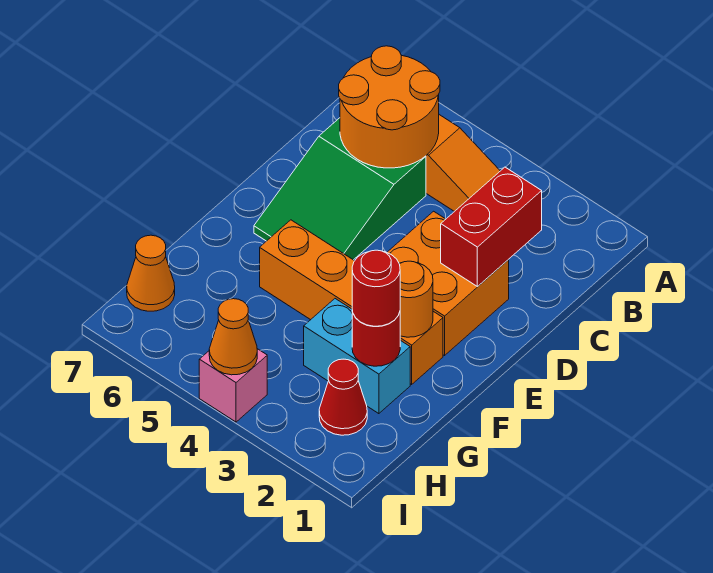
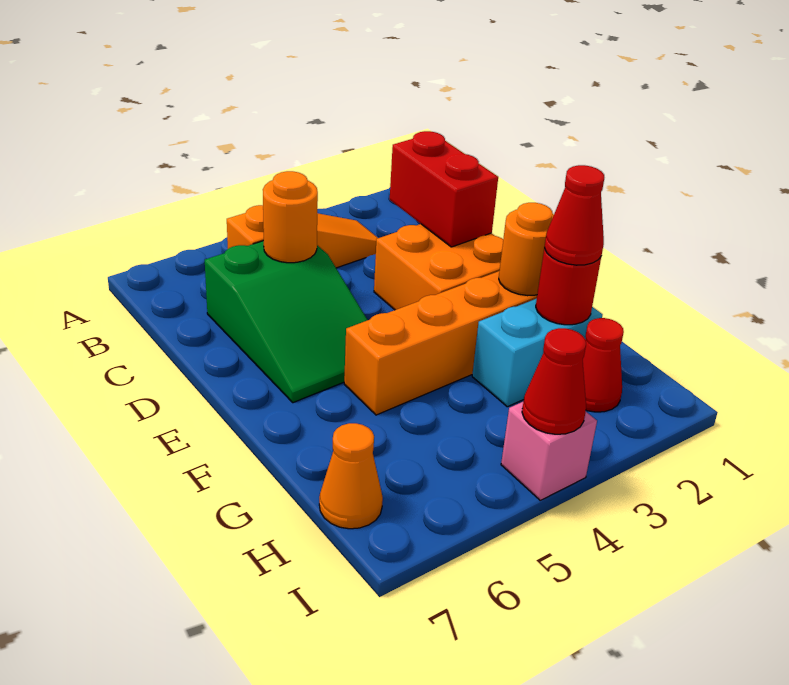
orange 2x2 round brick [339,46,440,168] -> orange 1x1 round brick [263,171,318,263]
red 1x1 round brick [352,250,400,326] -> red 1x1 cone [544,165,604,265]
orange 1x1 cone [209,299,257,375] -> red 1x1 cone [522,328,586,434]

